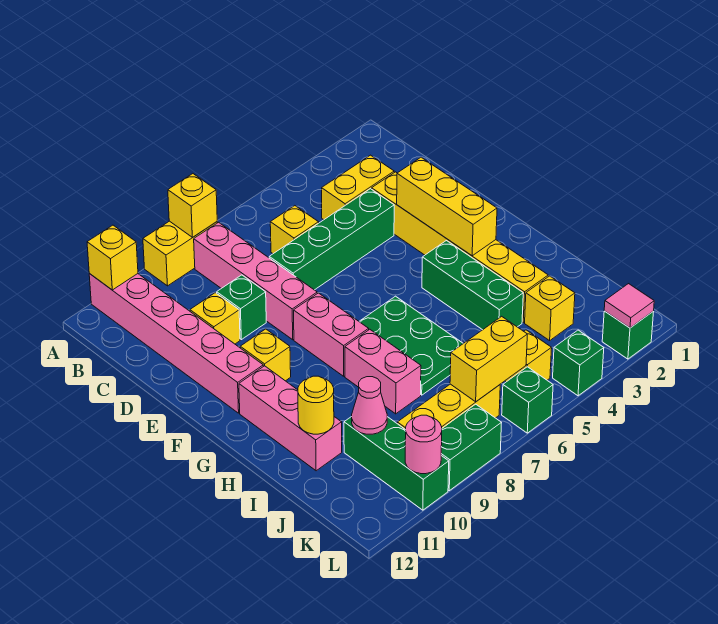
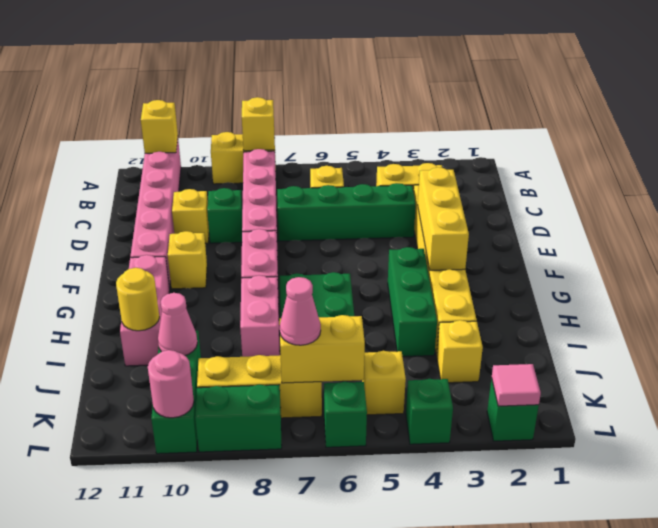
none -> pink 1x1 cone [280,277,321,345]

